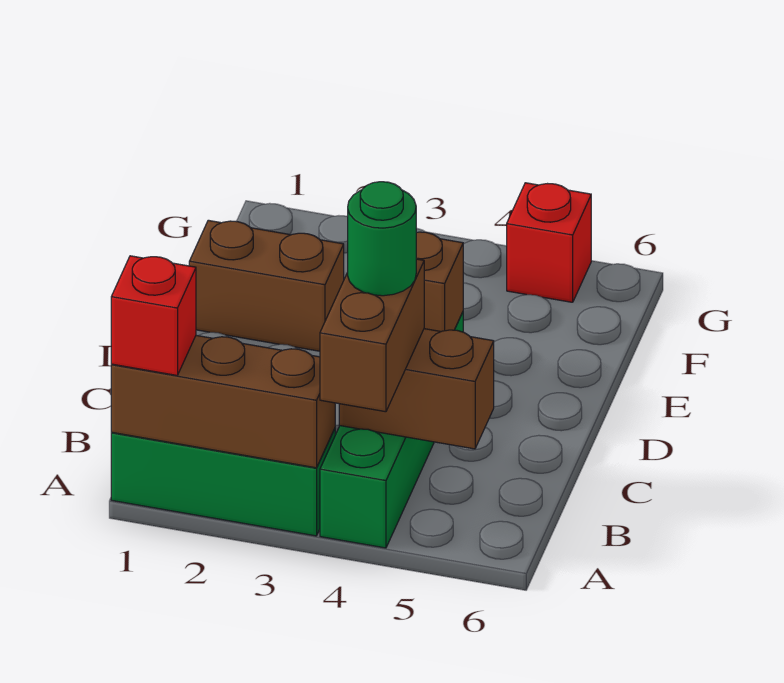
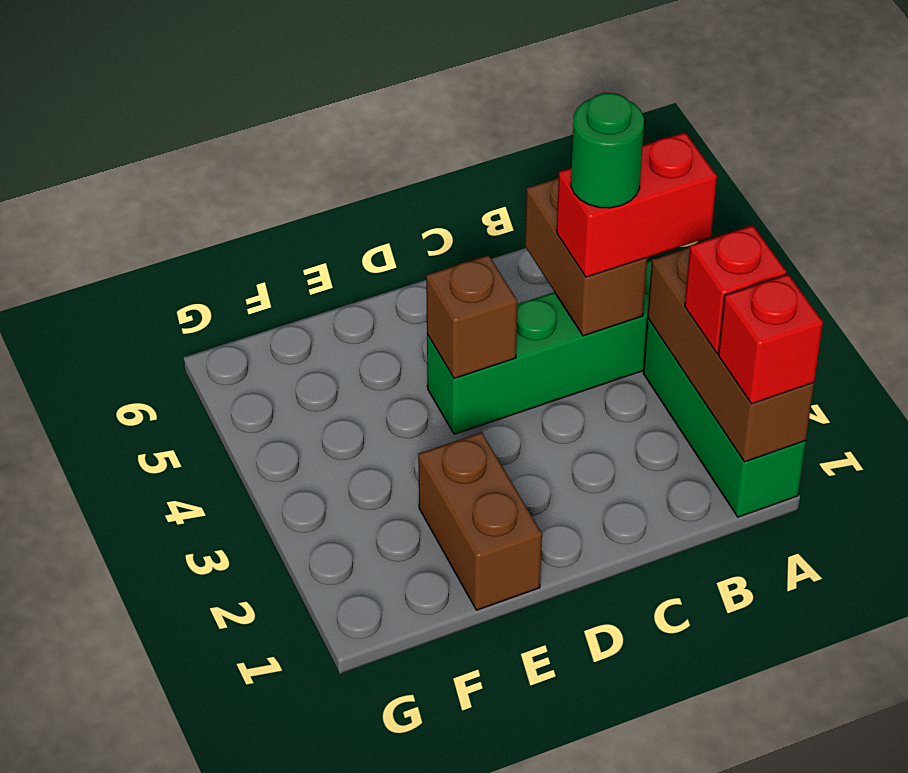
brown 1x2 brick [320,259,424,412] -> red 1x2 brick [557,133,717,277]
red 1x1 brick [507,183,591,302] -> red 1x1 brick moved to [685,225,786,353]

